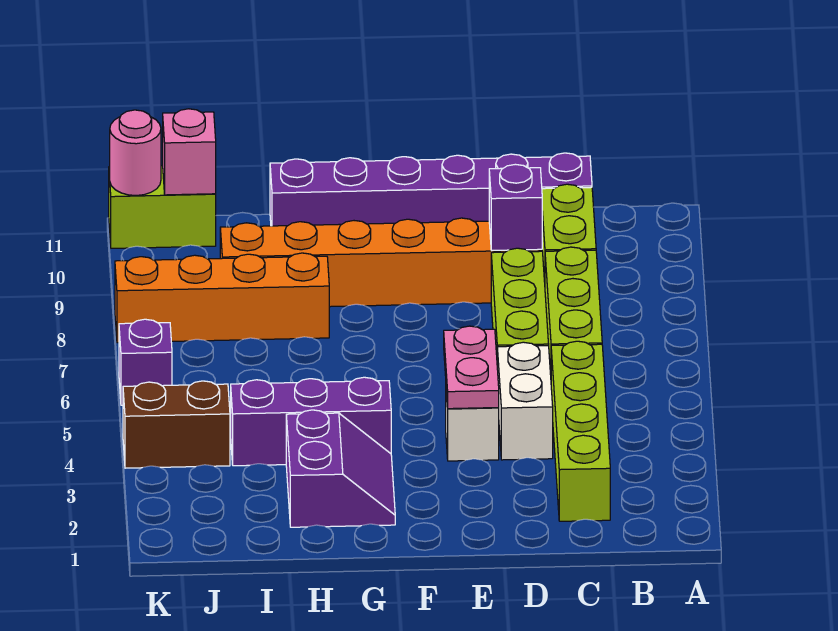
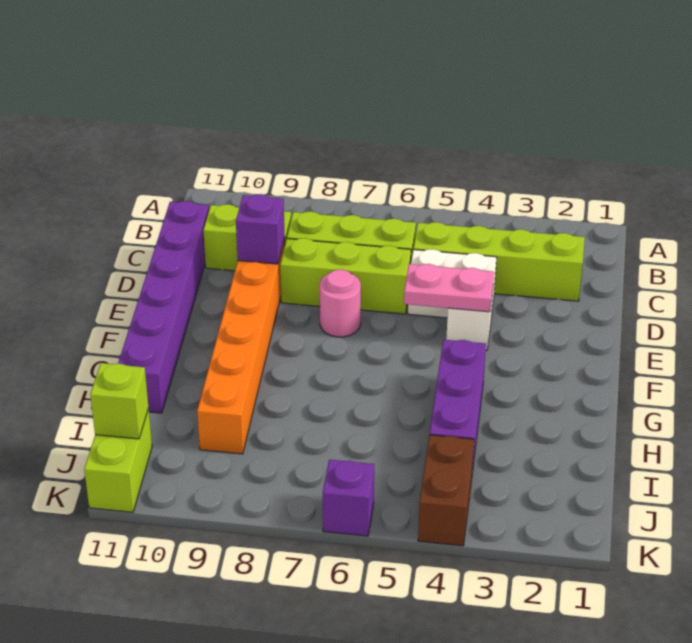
purple 2x2 slope [286,410,395,527] -> none
orange 1x4 brick [115,253,329,343] -> none
pink 1x1 brick [163,109,216,195] -> lime 1x1 brick [90,363,149,439]
pink 1x1 round brick [110,110,161,195] -> pink 1x1 round brick moved to [320,270,361,337]

